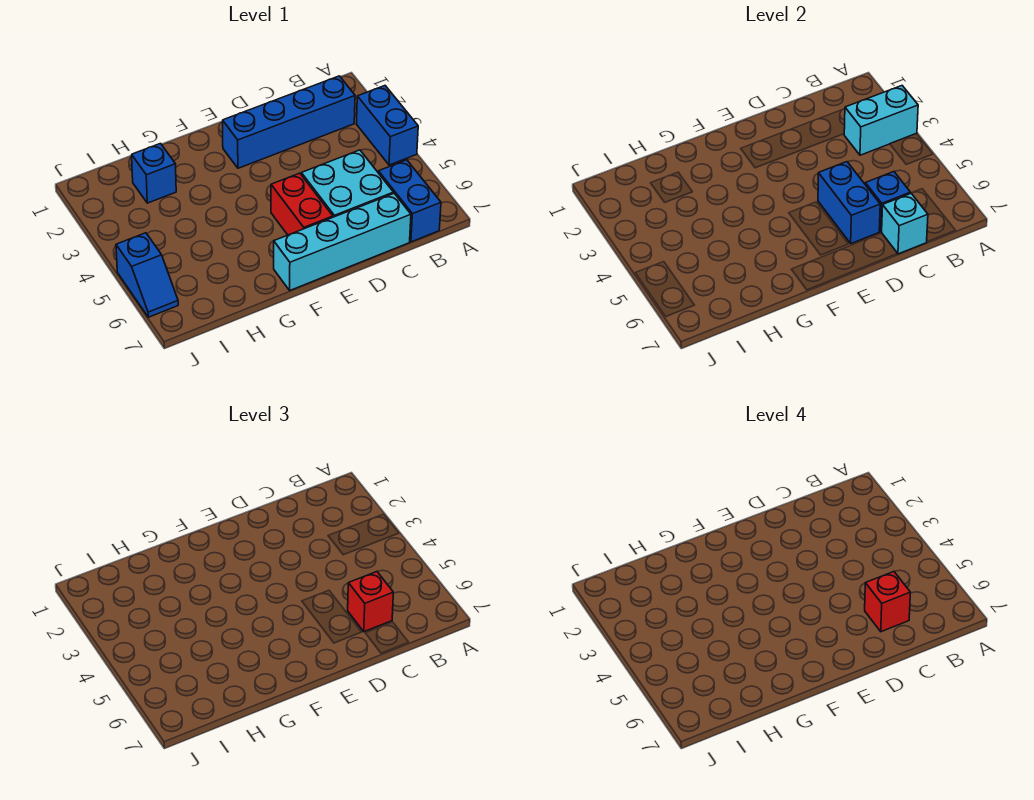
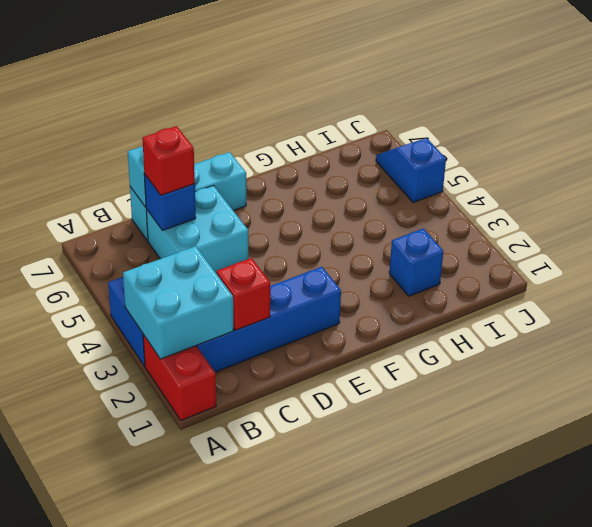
cyan 1x2 brick [844,86,918,155] -> cyan 2x2 brick [123,246,233,359]
blue 1x2 brick [378,160,441,242] -> none
red 1x1 brick [865,572,910,632] -> red 1x1 brick moved to [217,258,270,330]
cyan 1x4 brick [274,193,411,290] -> cyan 1x3 brick [130,152,246,241]
blue 1x2 brick [818,162,880,244] -> none
red 1x2 brick [271,173,333,235] -> red 1x2 brick moved to [143,334,216,420]

